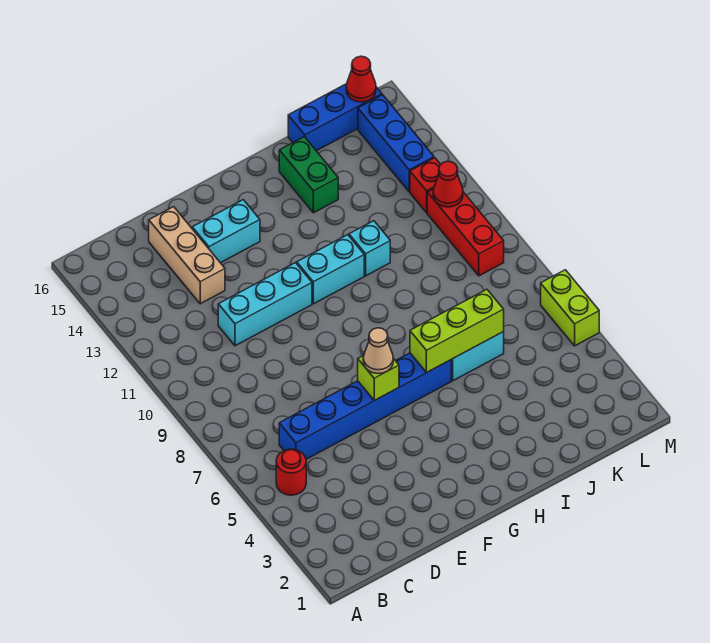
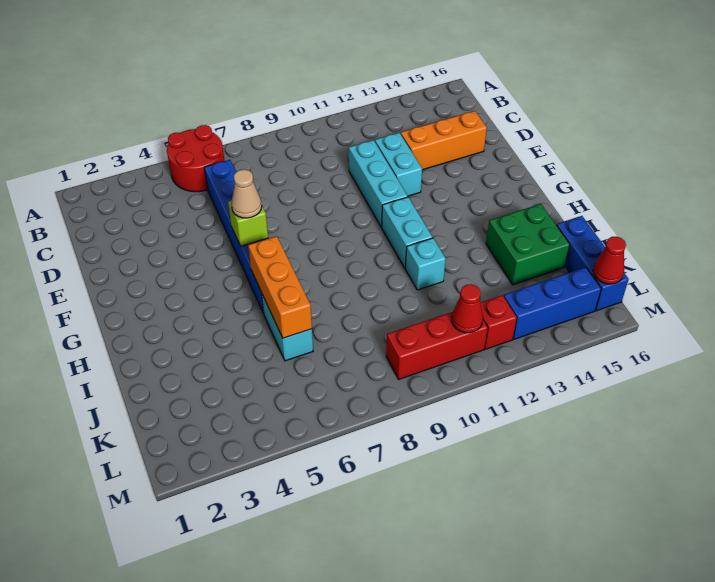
red 1x1 round brick [276,449,306,495] -> red 2x2 round brick [167,125,225,192]
tan 1x3 brick [149,207,225,304] -> orange 1x3 brick [401,111,487,170]
cyan 1x2 brick [192,200,260,263] -> cyan 1x2 brick moved to [375,133,422,196]
lime 1x3 brick [410,289,504,372] -> orange 1x3 brick [248,236,312,338]
green 1x2 brick [279,137,338,213] -> green 2x2 brick [486,204,570,285]
lime 1x2 brick [541,270,599,346] -> none

